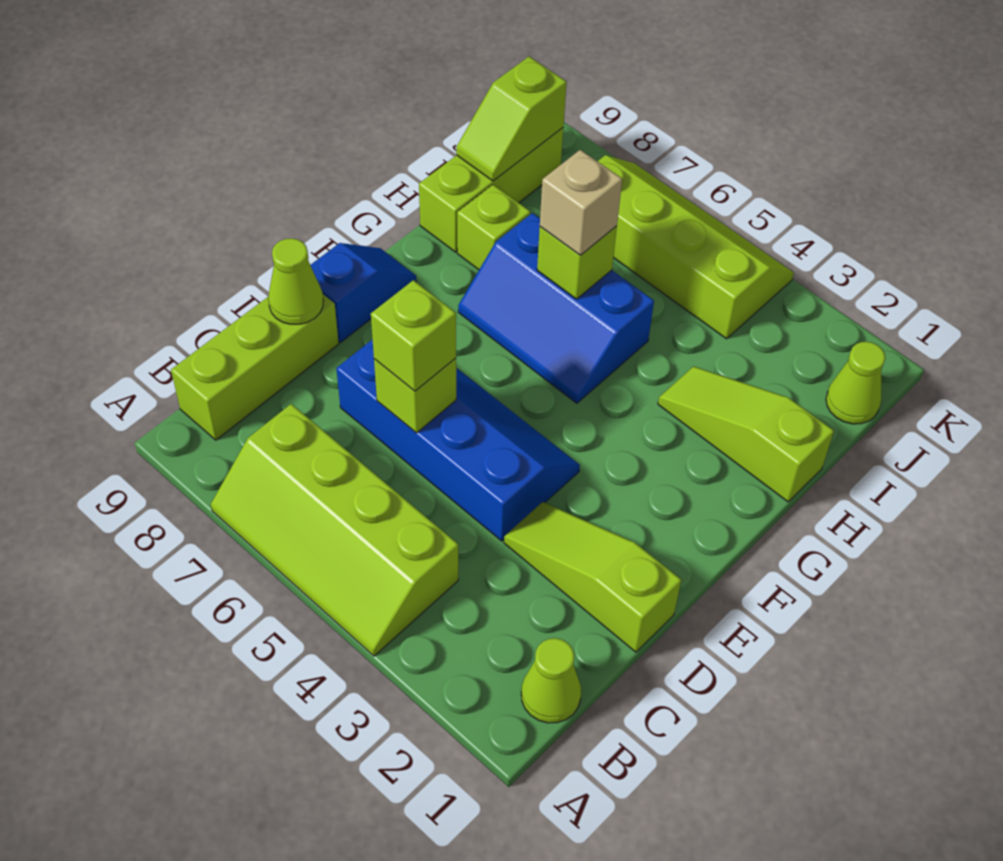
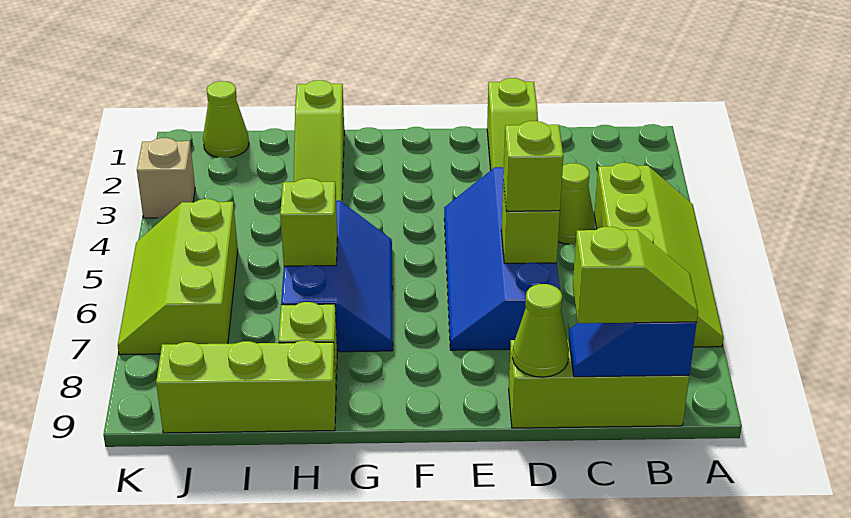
lime 1x1 cone [521,638,581,723] -> lime 1x1 cone moved to [558,163,595,244]
blue 1x2 slope [310,243,416,342] -> blue 1x2 slope moved to [569,322,697,377]
tan 1x1 brick [540,150,622,255] -> tan 1x1 brick moved to [137,138,195,218]
lime 1x2 slope [456,56,567,181] -> lime 1x2 slope moved to [573,227,698,323]
lime 2x4 slope [598,155,794,339] -> lime 2x3 slope [118,199,238,355]

